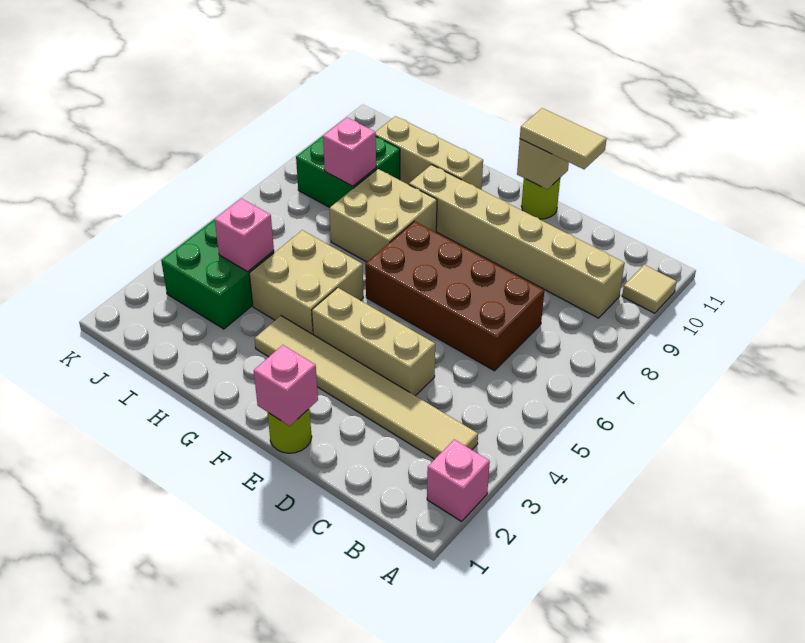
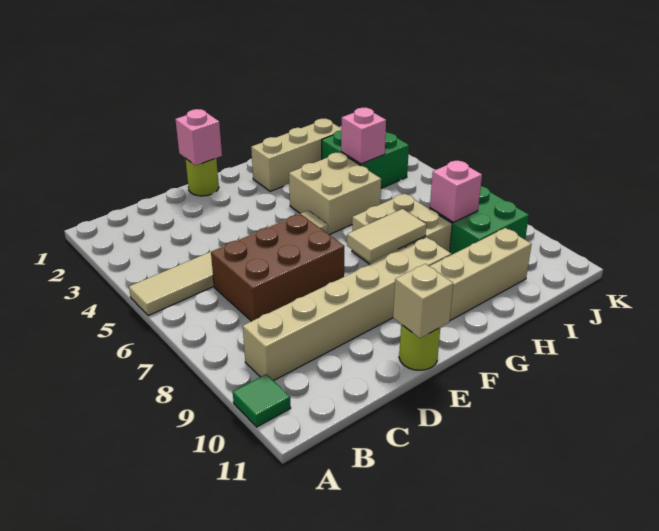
pink 1x1 brick [427,439,490,521] -> none
tan 1x1 tile [622,265,677,313] -> green 1x1 tile [233,374,291,427]
tan 1x6 tile [254,316,478,459] -> tan 1x6 tile moved to [129,210,328,316]
brown 2x4 brick [365,221,544,371] -> brown 2x3 brick [211,214,345,321]
tan 1x3 brick [312,288,435,396] -> tan 1x3 brick moved to [251,119,342,191]
tan 1x2 tile [520,108,607,169] -> tan 1x2 tile moved to [347,209,426,262]

